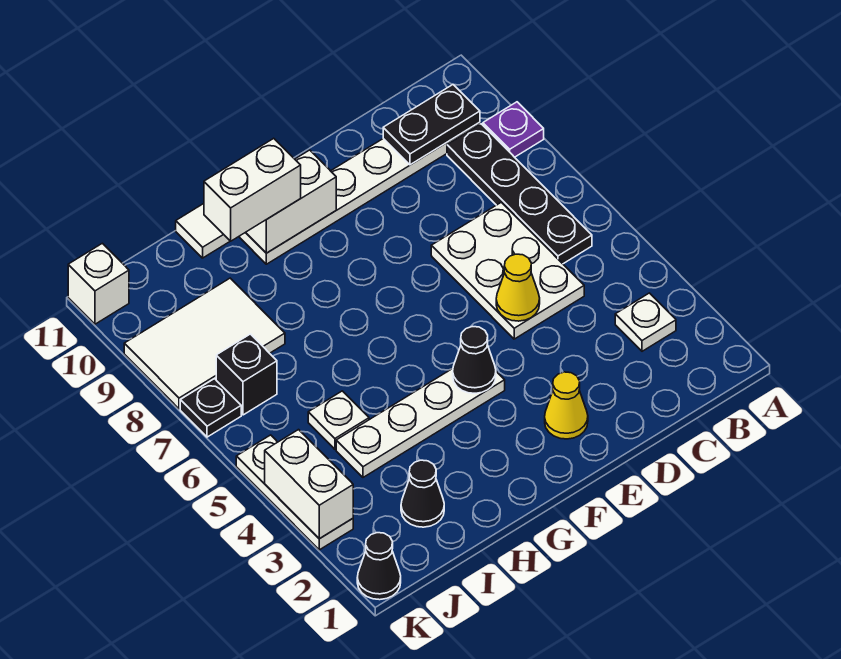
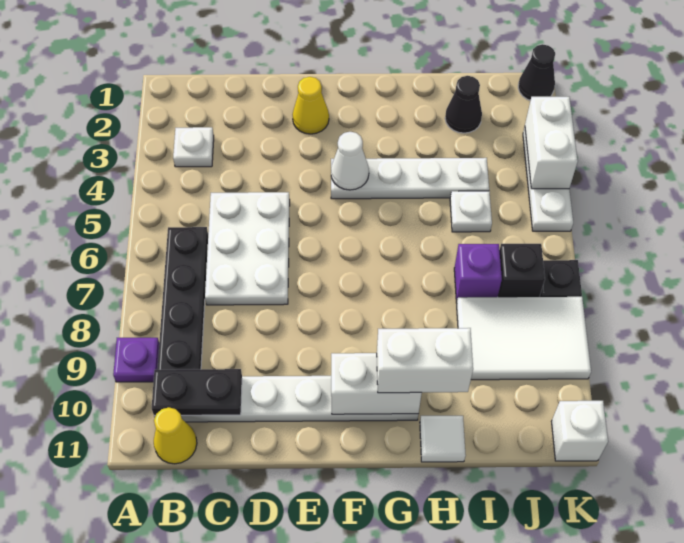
yellow 1x1 cone [496,254,540,321] -> yellow 1x1 cone moved to [154,407,197,464]
black 1x1 cone [453,327,496,393] -> white 1x1 cone [331,132,369,190]
none -> purple 1x1 brick [454,244,502,303]

